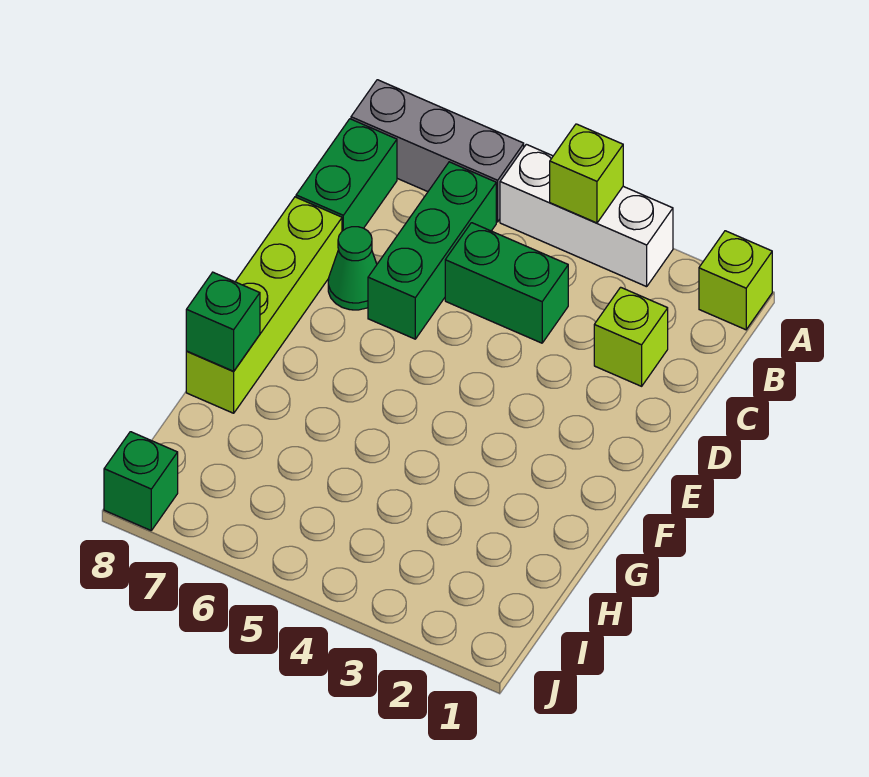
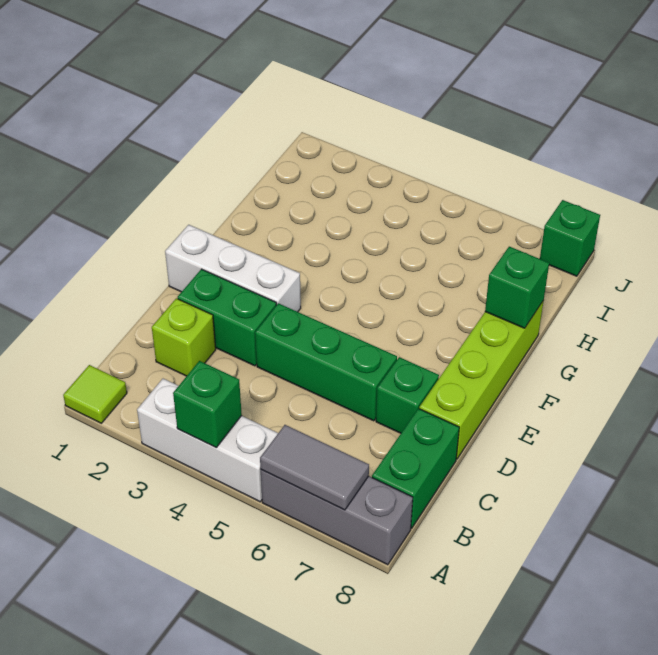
lime 1x1 brick [699,231,772,330] -> lime 1x1 tile [63,365,127,423]
lime 1x1 brick [550,124,623,223] -> green 1x1 brick [173,361,242,447]
none -> grey 1x2 tile [260,425,369,510]
green 1x3 brick [368,162,496,339] -> green 1x3 brick turned to [255,303,397,421]
green 1x2 brick [445,223,568,343] -> green 1x2 brick moved to [178,269,276,366]
green 1x1 cone [328,227,377,310] -> green 1x1 brick [376,357,439,433]
none -> white 1x3 brick [165,225,301,312]

